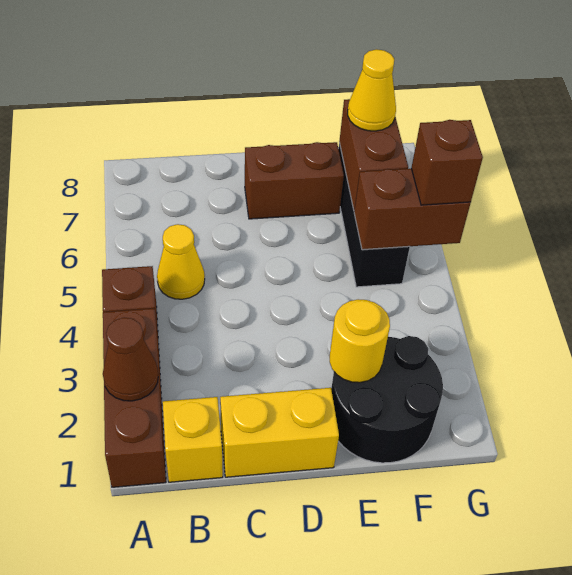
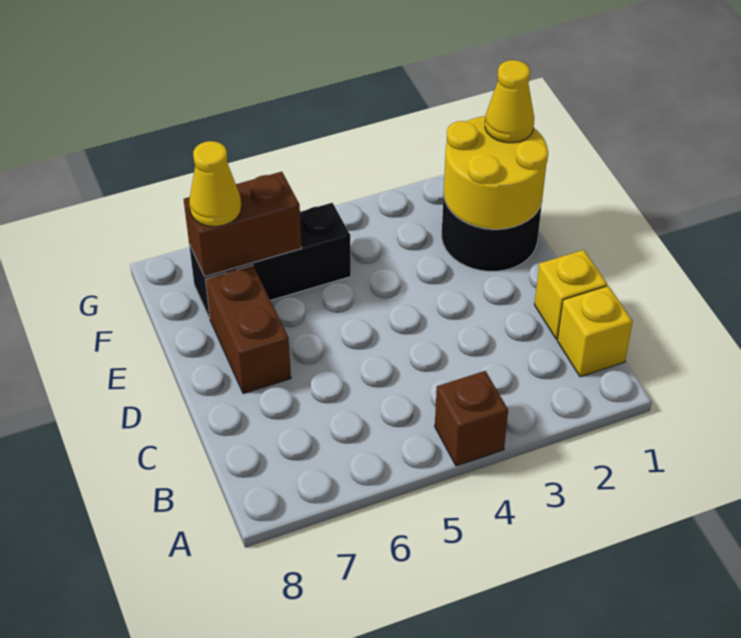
brown 1x3 brick [103,308,166,487] -> none
brown 1x1 cone [103,318,158,401] -> none
yellow 1x1 cone [157,224,205,299] -> yellow 1x1 cone moved to [485,60,534,143]
yellow 1x2 brick [220,388,339,477] -> yellow 1x1 brick [534,250,607,339]
yellow 1x1 round brick [330,299,390,383] -> yellow 2x2 round brick [444,116,548,229]
brown 1x2 brick [354,169,471,250] -> none
brown 1x1 brick [411,120,483,205] -> none

